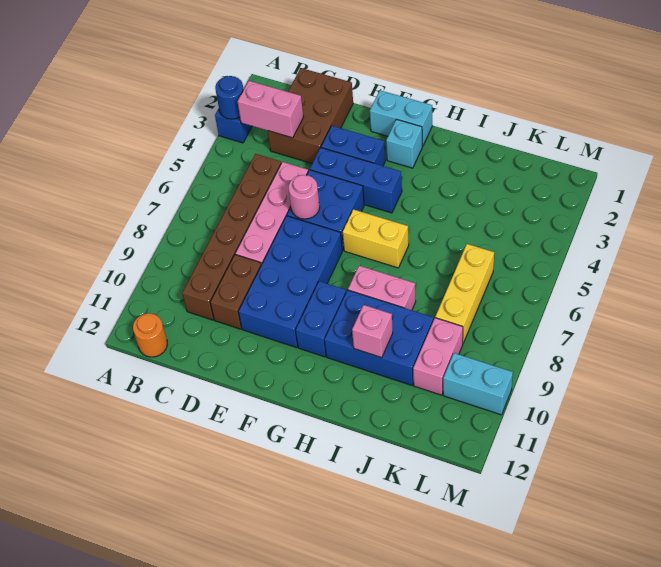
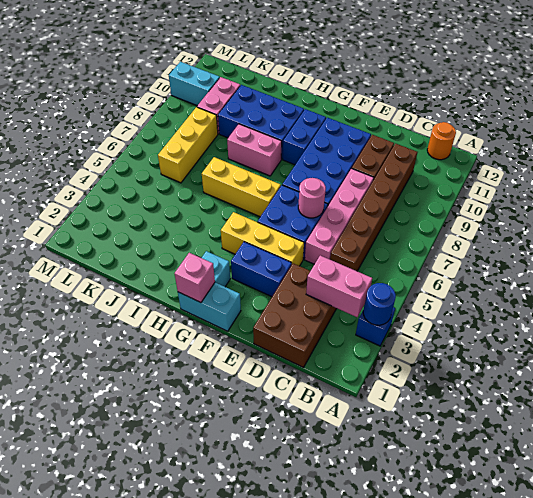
blue 1x3 brick [310,148,402,213] -> yellow 1x3 brick [221,212,304,266]
yellow 1x2 brick [343,209,409,268] -> yellow 1x3 brick [202,157,281,217]
pink 1x1 brick [352,305,393,358] -> pink 1x1 brick moved to [175,253,215,303]

